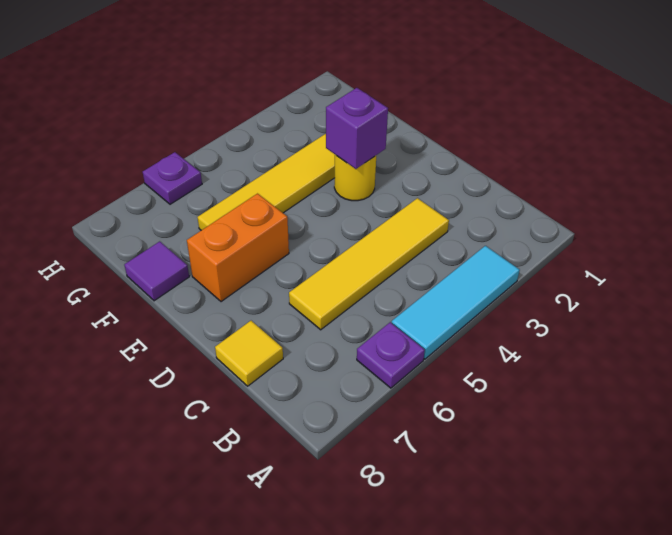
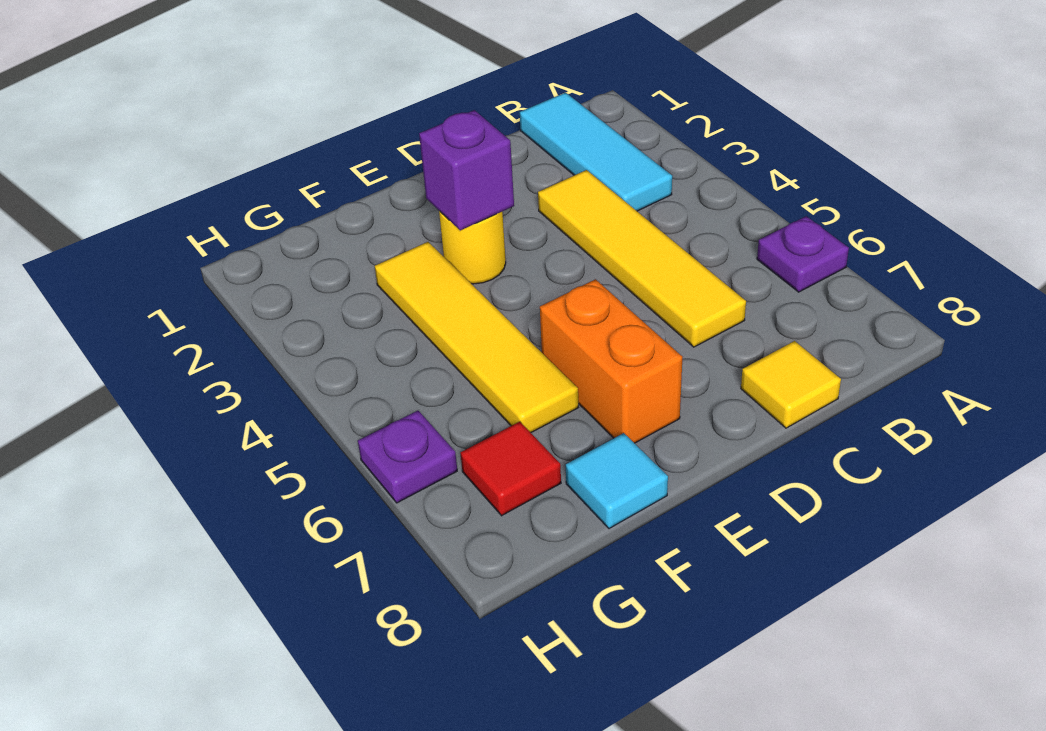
cyan 1x3 tile [392,246,520,359] -> cyan 1x3 tile moved to [520,92,672,211]
purple 1x1 tile [124,241,189,301] -> cyan 1x1 tile [566,433,668,529]
none -> red 1x1 tile [461,422,561,516]

